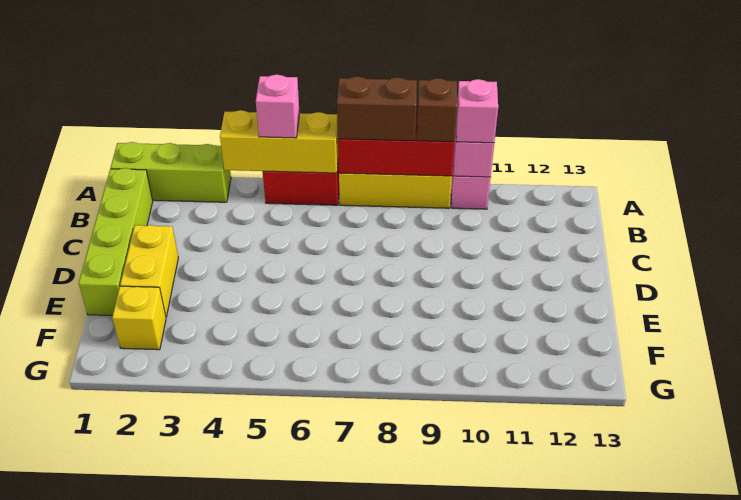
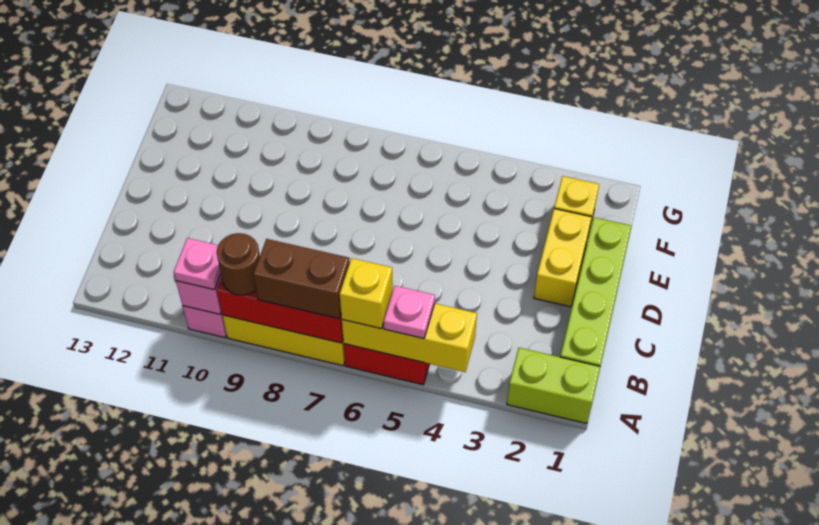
lime 1x3 brick [111,142,231,202] -> lime 1x2 brick [507,348,600,424]
pink 1x1 brick [256,75,300,138] -> pink 1x1 plate [384,286,435,338]
none -> yellow 1x1 brick [340,258,393,329]
brown 1x1 brick [417,78,457,142] -> brown 1x1 round brick [217,233,260,295]
pink 1x1 brick [456,79,498,143] -> pink 1x1 plate [174,238,221,290]

